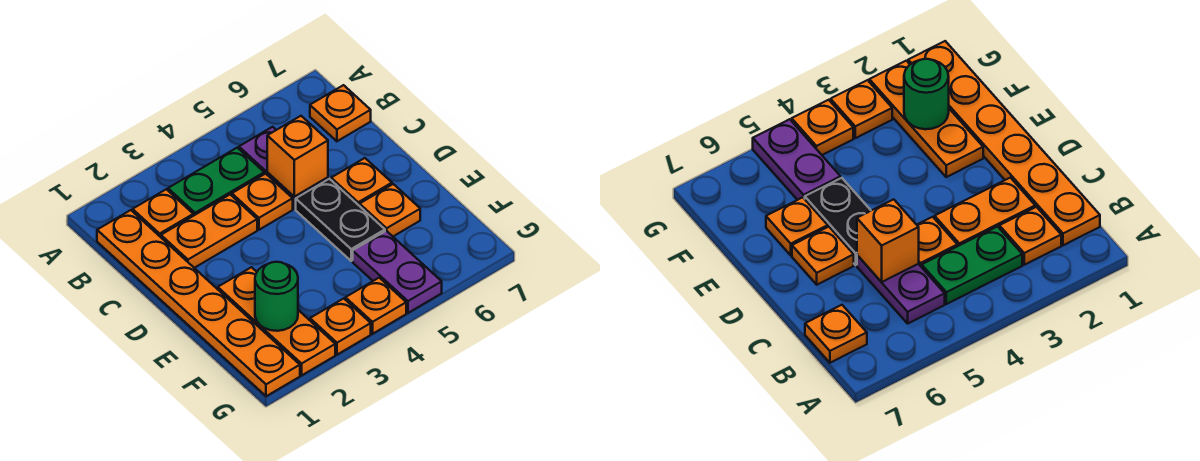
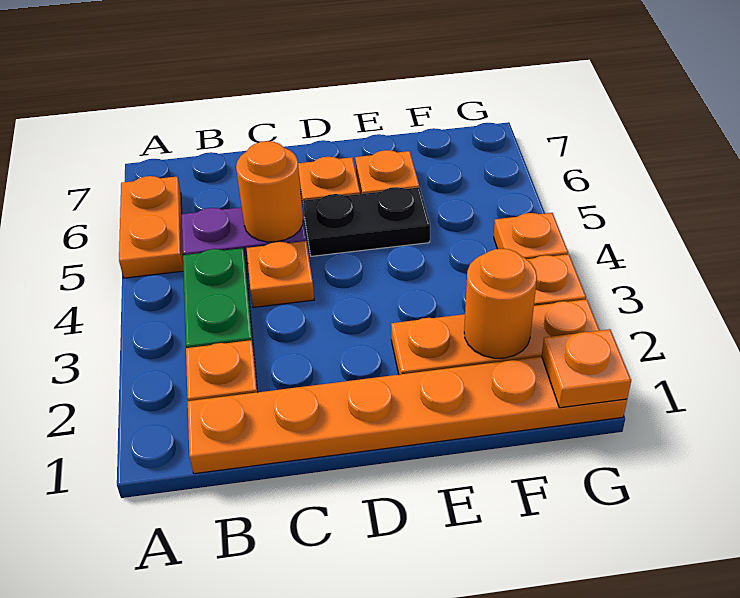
orange 1x1 plate [310,85,371,141] -> orange 1x1 plate moved to [542,329,631,408]
orange 1x2 plate [161,195,257,268] -> orange 1x2 plate moved to [119,176,183,278]
orange 1x1 brick [267,116,328,197] -> orange 1x1 round brick [236,141,303,242]
green 1x1 round brick [255,262,298,331] -> orange 1x1 round brick [464,248,537,358]
purple 1x2 plate [353,231,442,313] -> none

